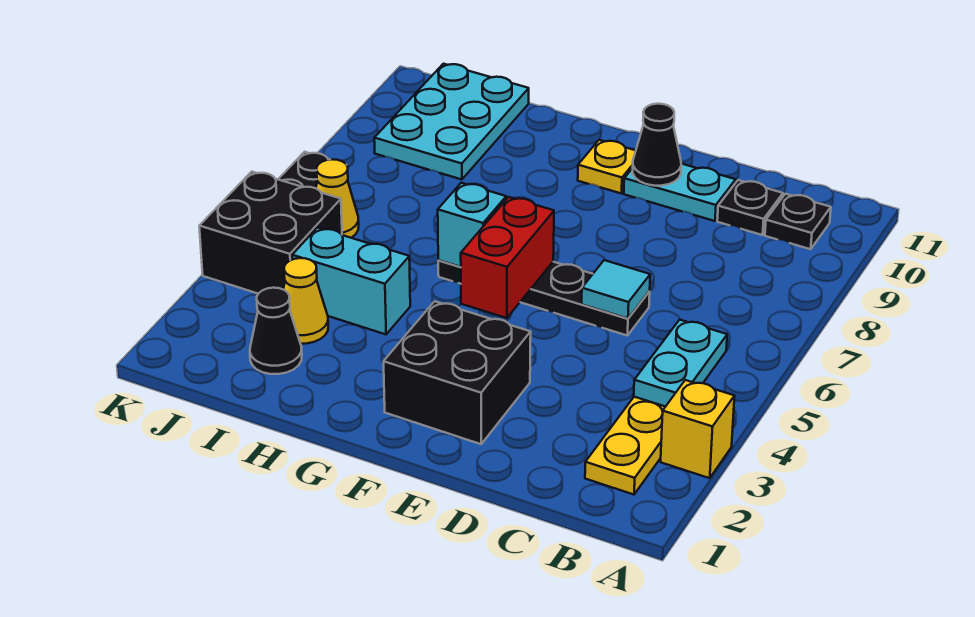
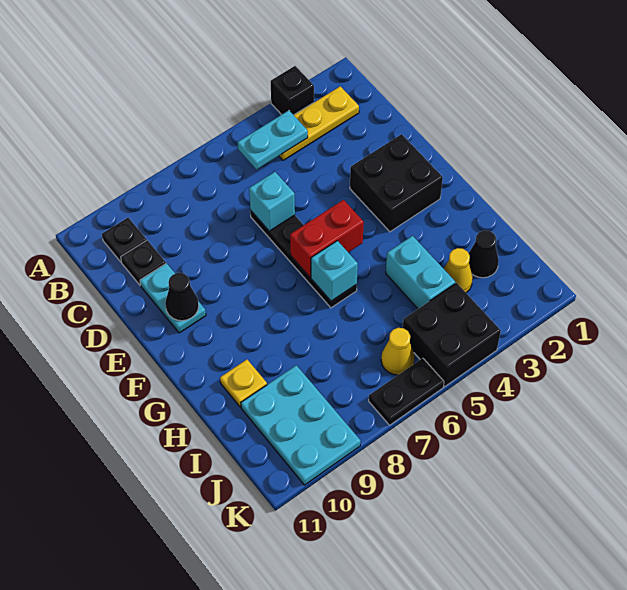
yellow 1x1 brick [661,380,735,478] -> black 1x1 brick [271,66,314,115]
cyan 1x1 tile [582,260,650,319] -> cyan 1x1 brick [249,172,295,231]
yellow 1x1 plate [578,140,636,194] -> yellow 1x1 plate moved to [220,360,267,407]
cyan 2x3 plate [374,64,529,180] -> cyan 2x3 plate turned to [241,365,360,485]

